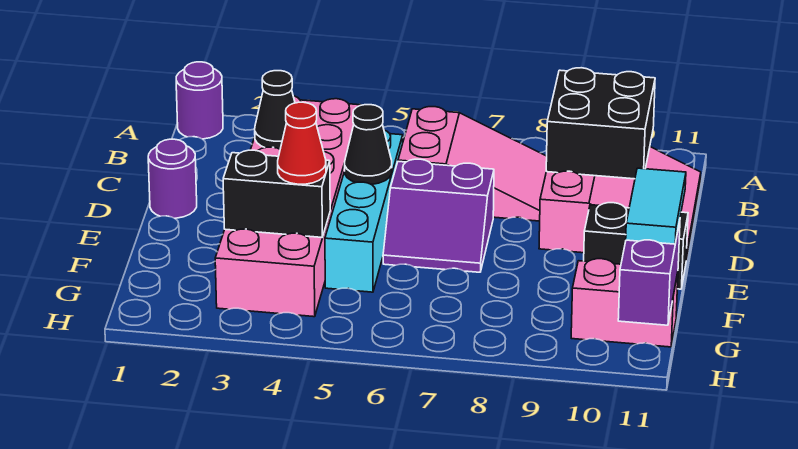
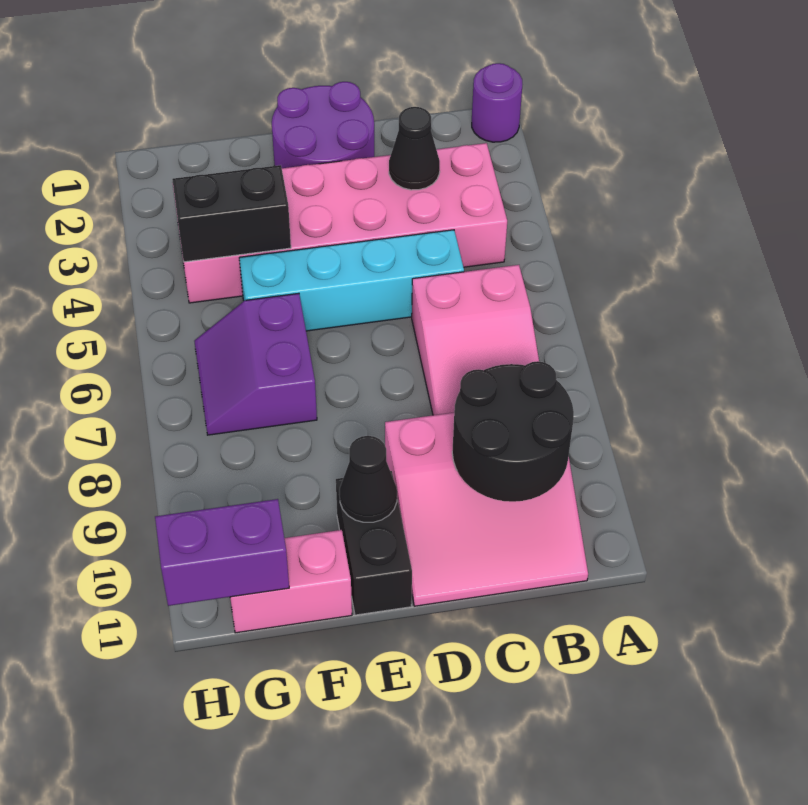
black 2x2 brick [546,68,655,179] -> black 2x2 round brick [452,361,574,502]
purple 1x1 round brick [148,139,197,218] -> purple 2x2 round brick [272,82,374,168]
black 1x1 cone [345,105,392,184] -> black 1x1 cone moved to [340,435,397,522]
purple 2x2 slope [383,159,494,272] -> purple 2x2 slope moved to [194,293,317,435]
black 1x2 brick [223,150,330,238] -> black 1x2 brick turned to [172,165,291,262]
red 1x1 cone [278,102,326,184] -> none
cyan 1x2 tile [626,168,686,244] -> none
pink 1x2 brick [571,259,678,347] -> pink 1x2 brick turned to [230,530,352,633]

